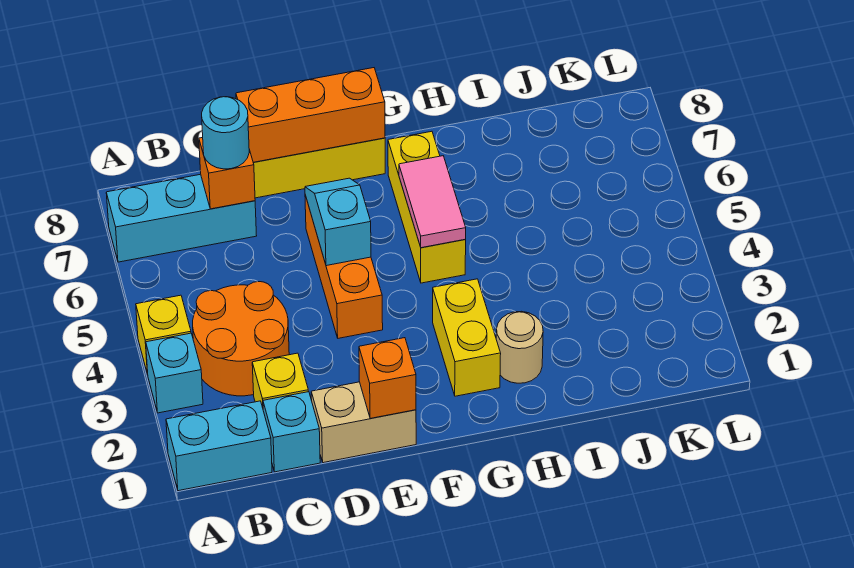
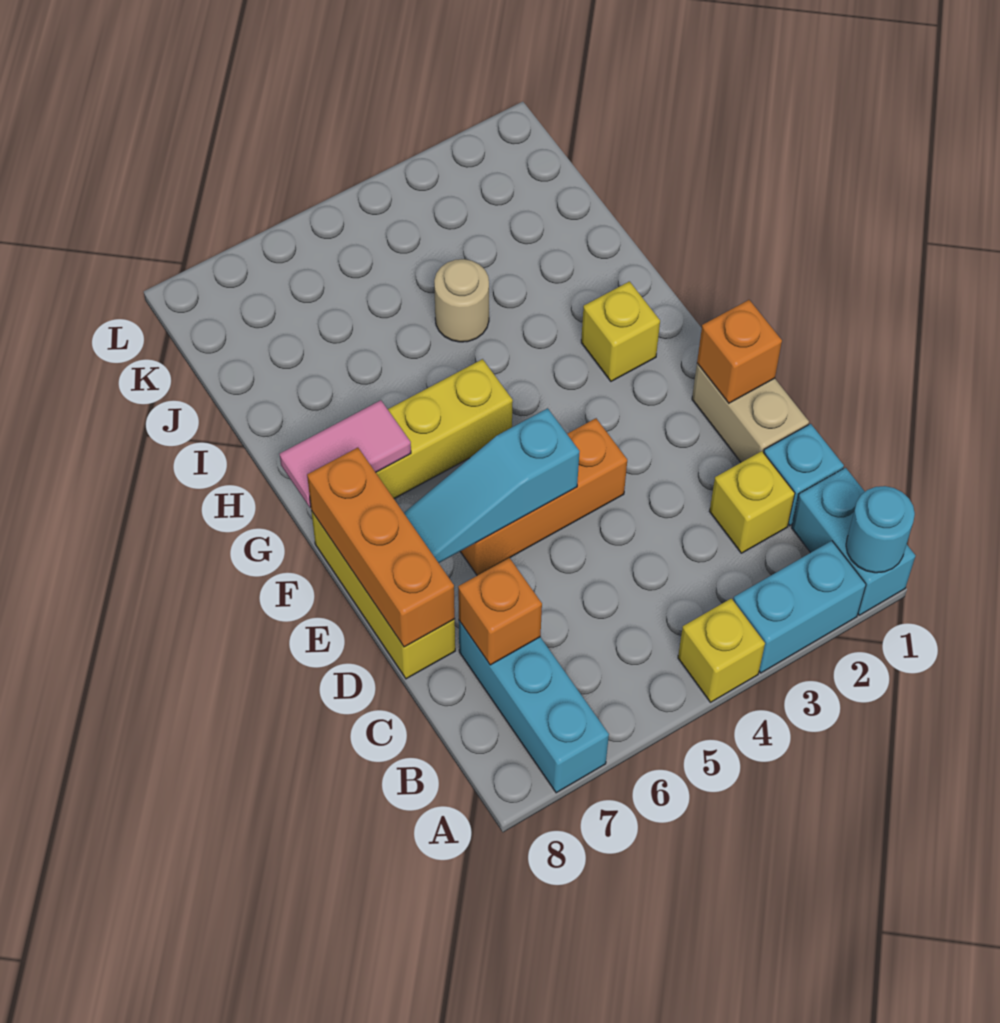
cyan 1x1 brick [146,333,203,413] -> cyan 1x2 brick [733,541,866,673]
orange 2x2 round brick [193,282,289,396] -> none
cyan 1x1 round brick [202,97,249,169] -> cyan 1x1 round brick moved to [846,486,915,573]
cyan 1x2 slope [305,178,371,266] -> cyan 1x3 slope [404,408,580,563]
yellow 1x2 brick [433,279,501,396] -> yellow 1x1 brick [581,281,660,381]
pink 1x2 tile [399,156,466,248] -> pink 1x2 tile moved to [280,400,411,508]
tan 1x1 round brick [496,311,543,383] -> tan 1x1 round brick moved to [434,259,489,342]

